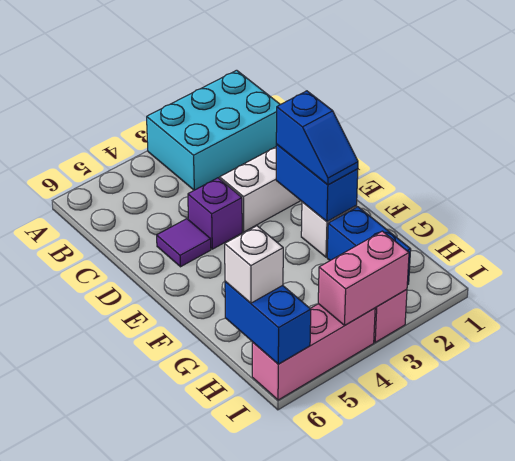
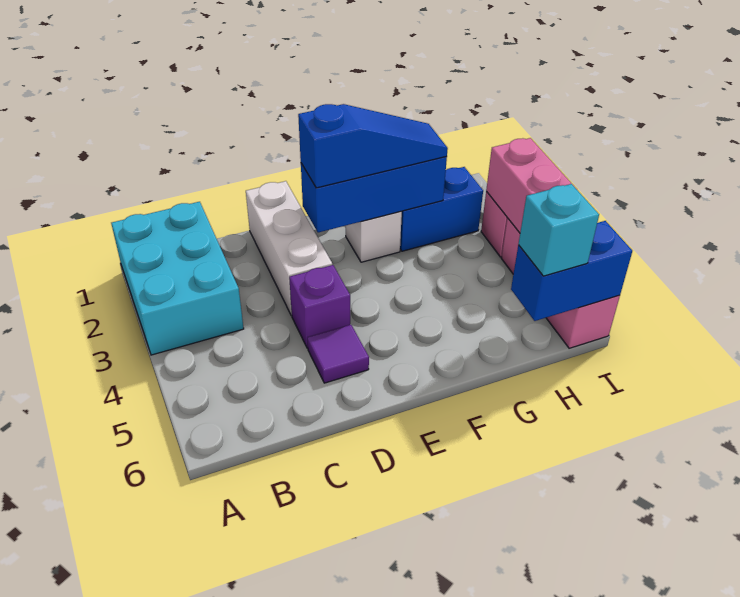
blue 1x2 brick [276,144,358,222] -> blue 1x3 brick [301,157,447,233]
blue 1x2 slope [276,91,358,185] -> blue 1x3 slope [298,104,448,188]
white 1x1 brick [225,226,283,303] -> cyan 1x1 brick [518,184,599,276]

